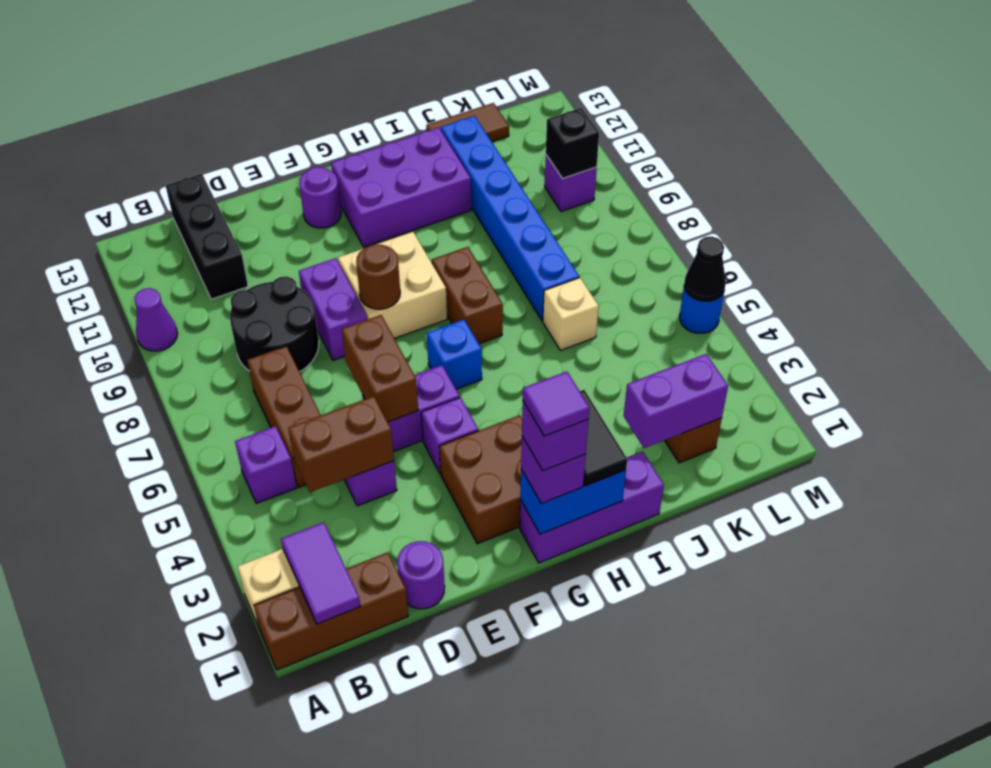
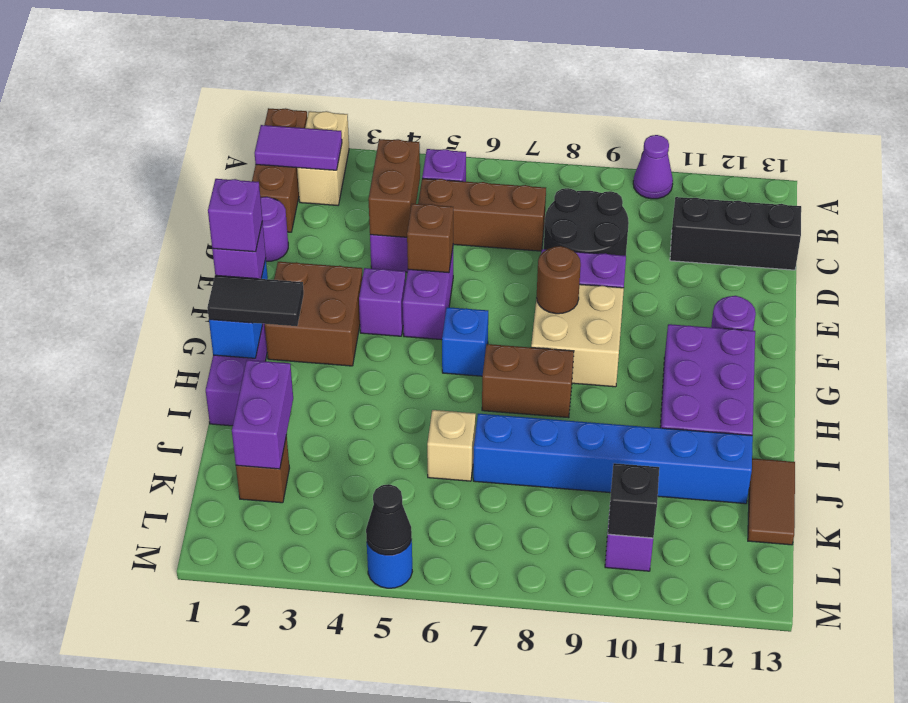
brown 1x2 brick [342,315,418,422] -> brown 1x1 brick [407,204,453,273]
purple 1x1 tile [523,371,589,436] -> none

